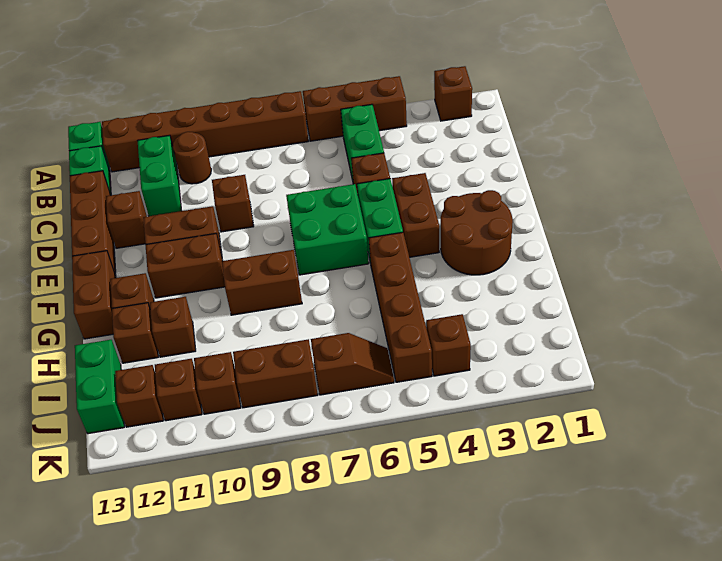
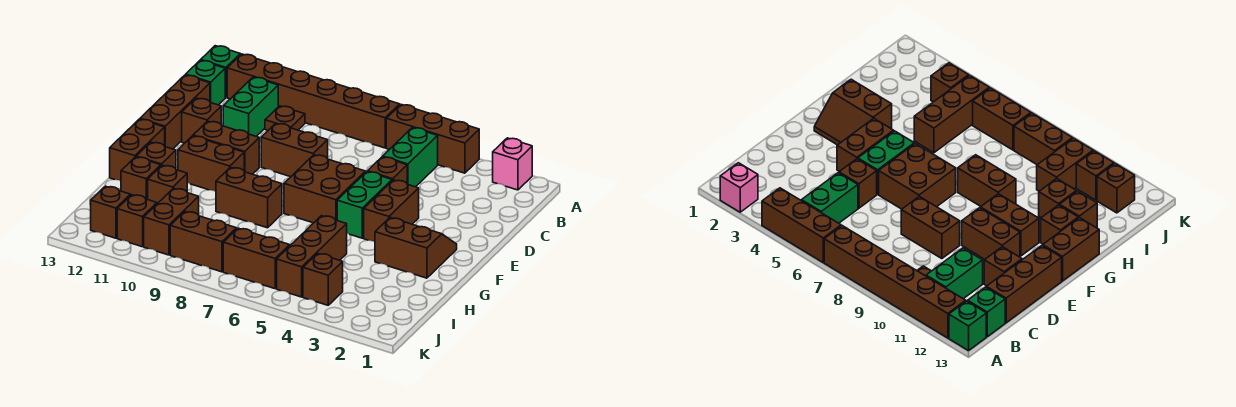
brown 1x1 brick [434,66,472,121] -> pink 1x1 brick [493,138,532,190]
brown 1x1 round brick [173,132,211,184] -> brown 1x1 plate [265,106,305,130]
brown 1x1 brick [212,175,254,232] -> brown 1x2 brick [261,123,328,177]
green 2x2 brick [286,184,369,275] -> brown 2x2 brick [284,155,366,223]
brown 2x2 round brick [441,190,513,275] -> brown 2x2 slope [375,218,457,278]
brown 1x4 brick [369,232,432,382] -> brown 1x3 brick [277,216,347,297]
green 1x2 brick [75,340,124,434] -> none
brown 1x2 slope [311,333,394,395] -> brown 1x2 brick [223,228,290,289]
brown 1x1 brick [194,352,241,414] -> brown 1x2 brick [144,188,199,255]

